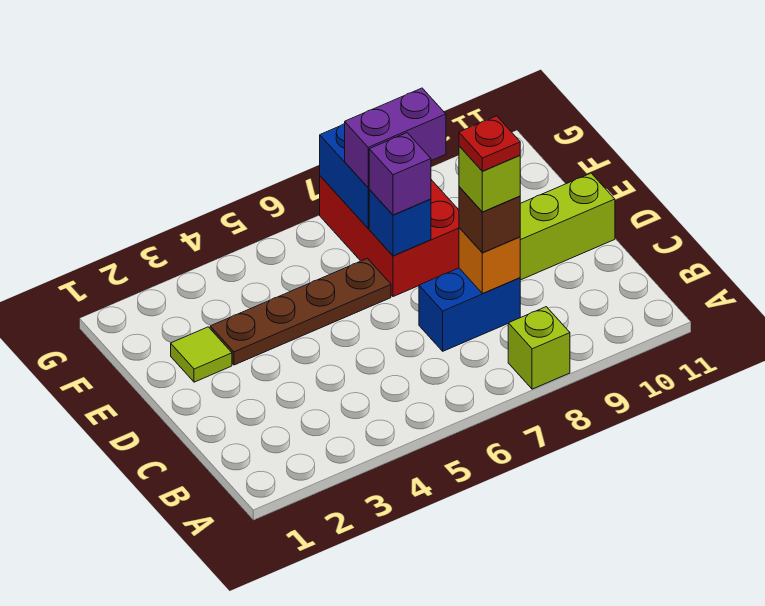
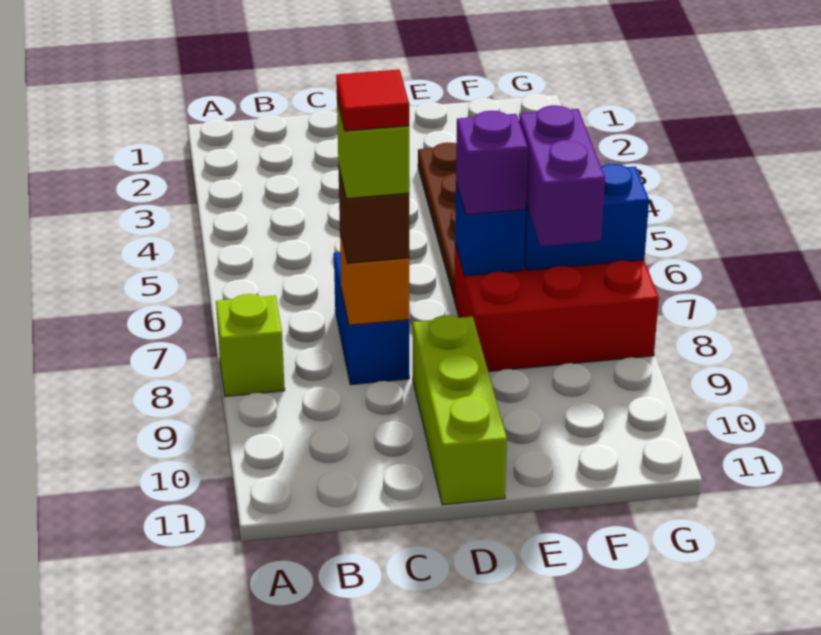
red 1x1 plate [459,116,520,171] -> red 1x1 tile [336,69,409,131]
lime 1x1 tile [171,327,232,382] -> none

